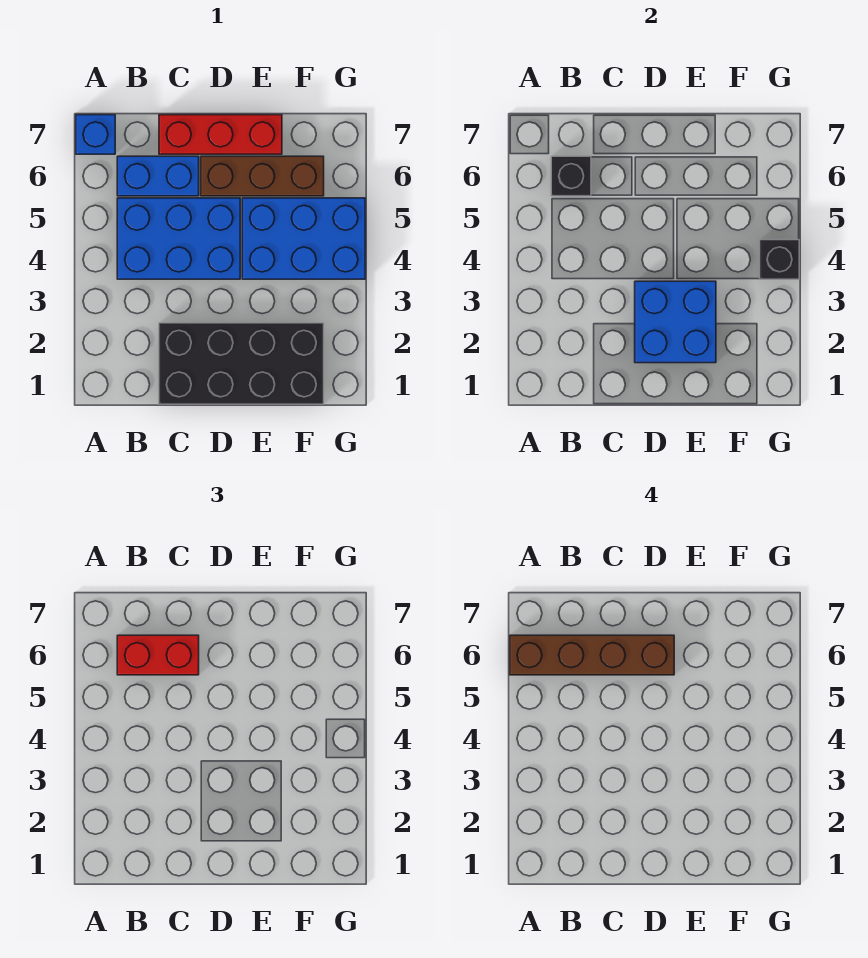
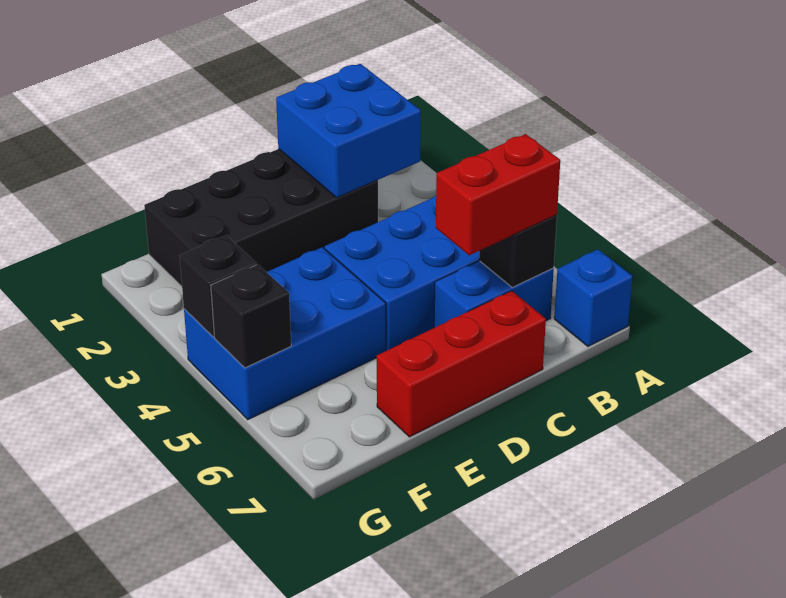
brown 1x4 brick [510,635,674,675] -> none
blue 2x2 brick [635,281,716,363] -> blue 2x2 brick moved to [276,64,421,198]
brown 1x3 brick [201,156,324,196] -> none
none -> black 1x1 brick [211,264,291,368]

